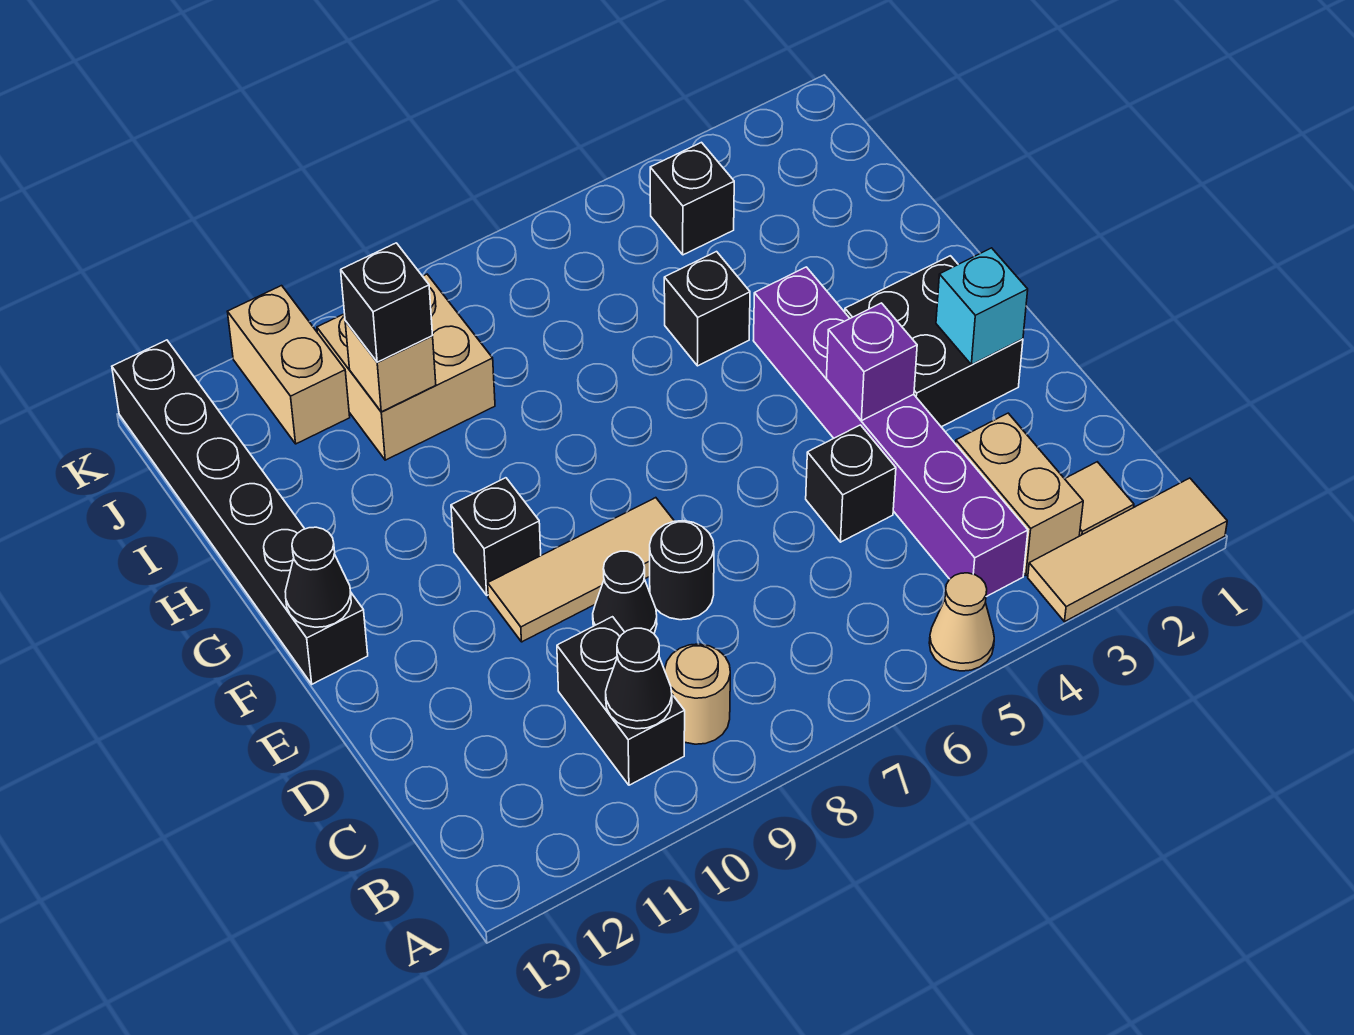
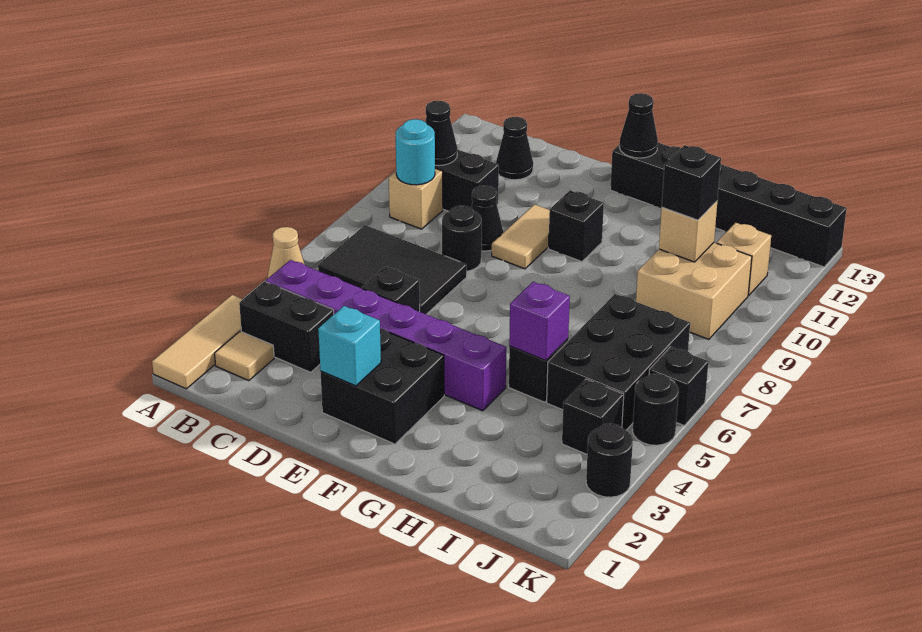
tan 1x2 brick [956,413,1083,575] -> black 1x2 brick [239,282,334,372]
none -> black 2x3 tile [318,225,467,314]
tan 1x1 round brick [665,644,730,744] -> tan 1x1 brick [389,168,443,229]
none -> cyan 1x1 round brick [396,119,435,185]
none -> black 1x1 cone [496,117,533,180]
purple 1x1 brick [826,303,917,421] -> purple 1x1 brick moved to [509,282,570,361]
tan 1x3 tile [488,498,674,642] -> tan 1x2 tile [492,204,550,269]
none -> black 2x3 brick [547,294,690,430]
tan 1x2 brick [227,286,350,444] -> tan 1x1 brick [717,223,771,295]
none -> black 1x1 round brick [586,423,633,497]
none -> black 1x1 round brick [632,373,679,445]
none -> black 1x1 brick [649,347,708,426]

